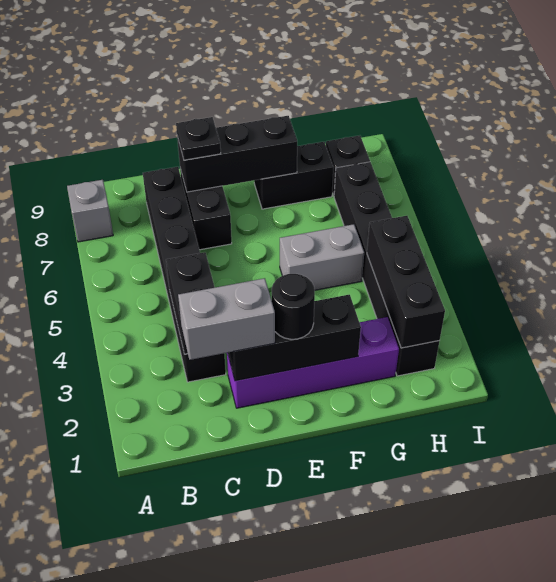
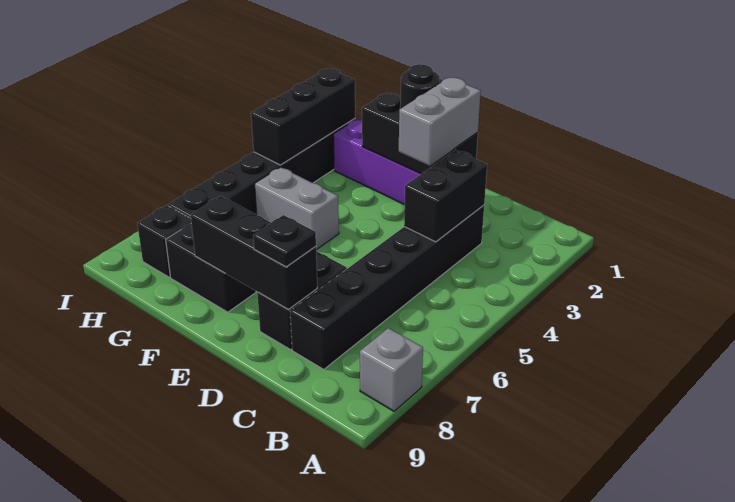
grey 1x2 brick [178,278,275,360] -> grey 1x2 brick turned to [399,78,481,166]

